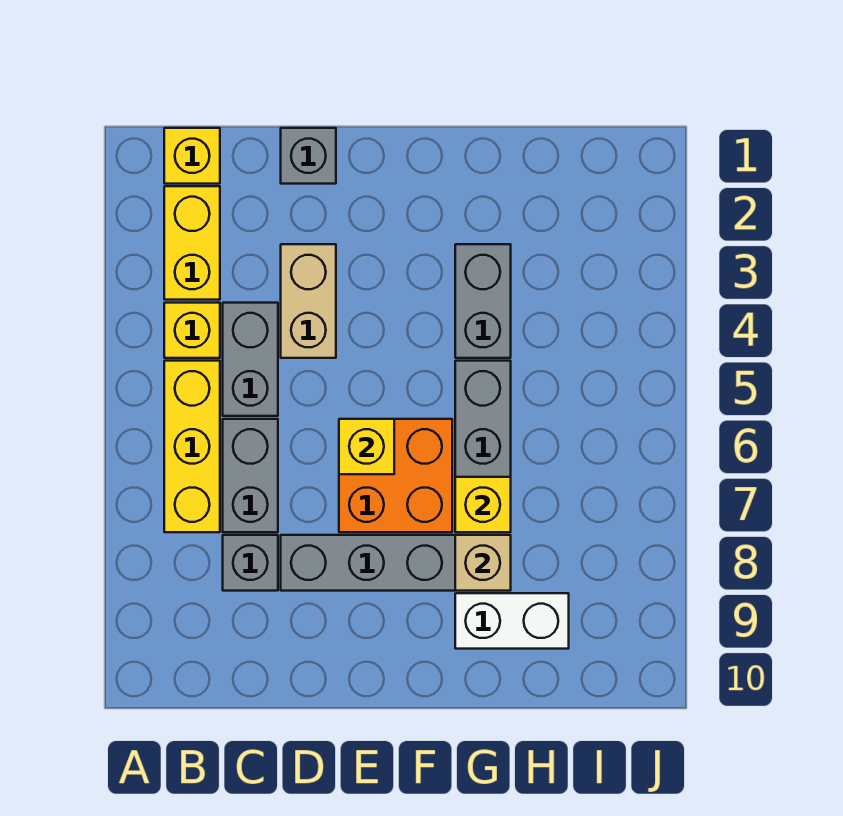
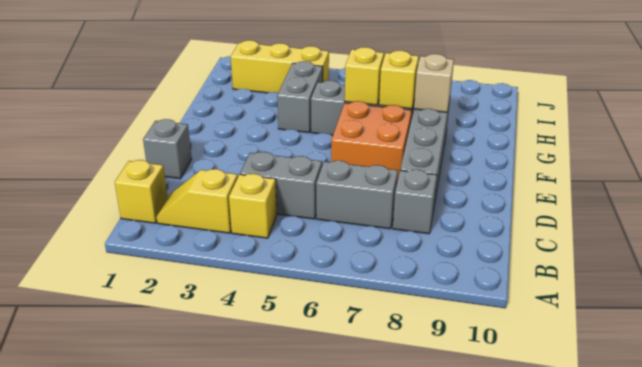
yellow 1x2 brick [164,186,220,300] -> yellow 1x2 slope [156,169,238,233]
yellow 1x3 brick [164,361,220,532] -> yellow 1x3 brick moved to [231,40,329,93]
tan 1x2 brick [281,244,336,358] -> none
yellow 1x1 brick [339,419,394,474] -> yellow 1x1 brick moved to [345,47,384,105]
grey 1x2 brick [455,244,511,358] -> grey 1x2 brick turned to [277,61,323,132]
white 1x2 brick [455,593,569,649] -> none

